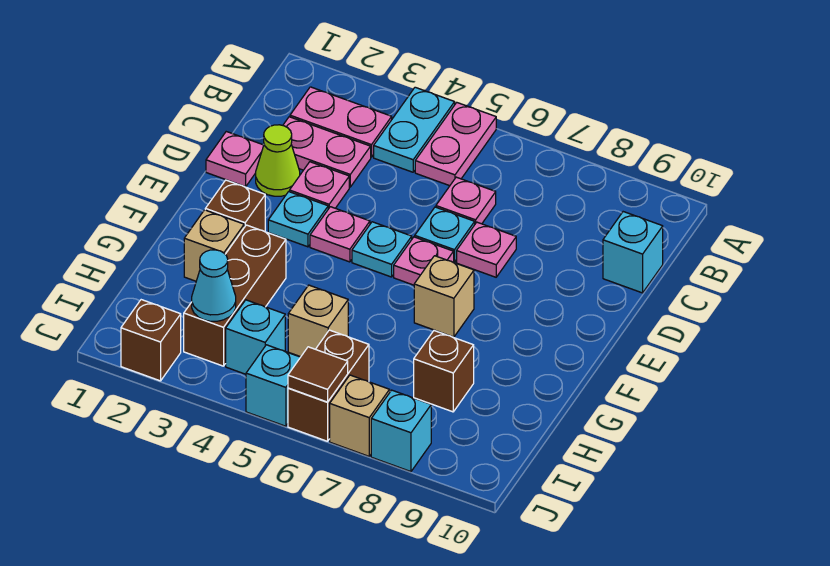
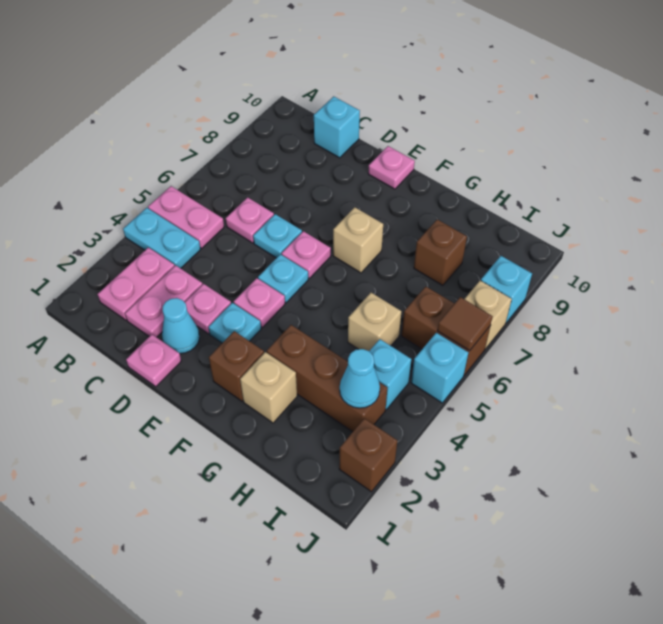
lime 1x1 cone [256,125,300,196] -> cyan 1x1 cone [162,298,200,354]
pink 1x1 plate [457,222,516,277] -> pink 1x1 plate moved to [368,146,415,189]

